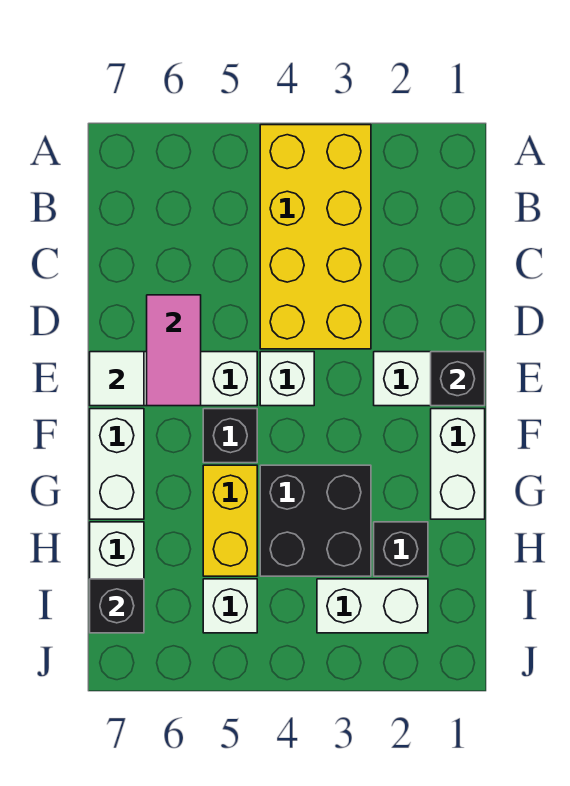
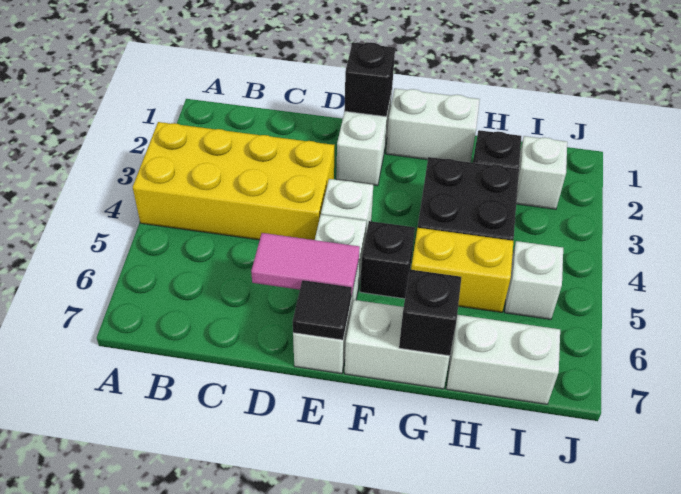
white 1x1 tile [90,352,144,406] -> black 1x1 tile [293,280,352,340]
white 1x2 brick [317,579,428,633] -> white 1x1 brick [516,136,567,209]
black 1x1 brick [90,579,144,633] -> black 1x1 brick moved to [399,270,461,356]

